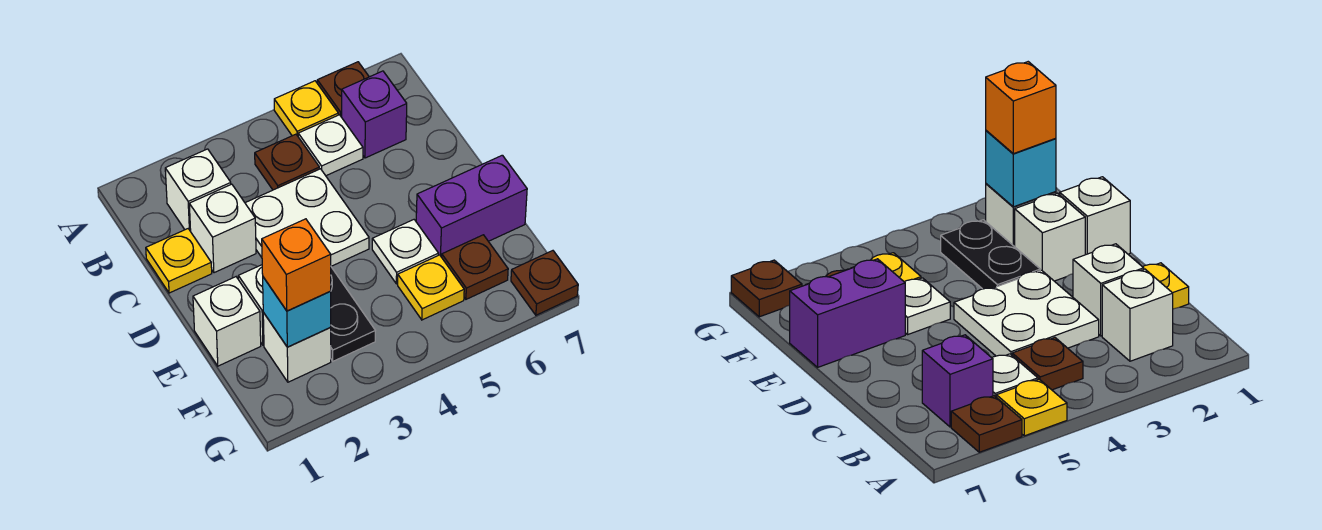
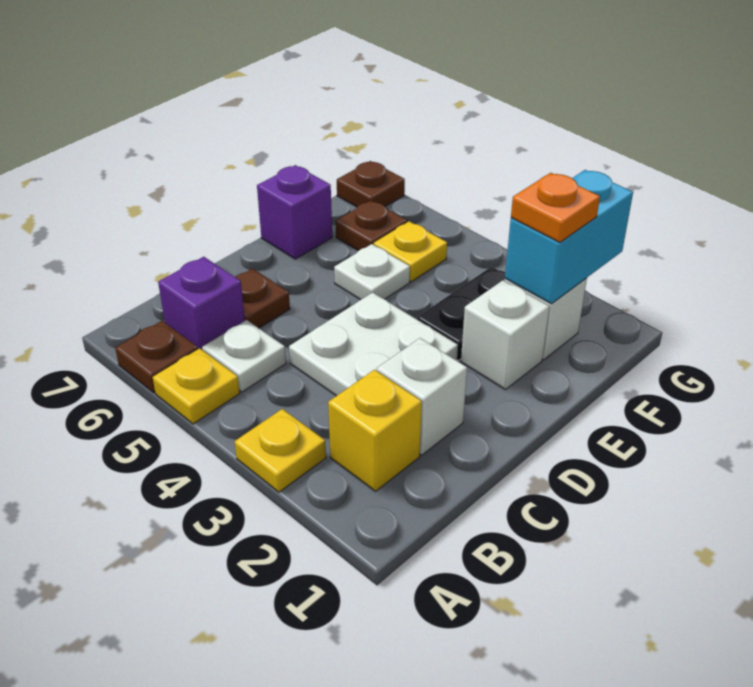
white 1x1 brick [165,149,231,231] -> yellow 1x1 brick [328,370,422,491]
brown 1x1 plate [255,134,319,190] -> brown 1x1 plate moved to [235,269,290,328]
yellow 1x1 plate [146,229,212,293] -> yellow 1x1 plate moved to [235,409,326,492]
white 1x1 brick [193,277,261,366] -> none
purple 1x2 brick [416,155,527,257] -> purple 1x1 brick [257,165,332,259]
cyan 1x1 brick [263,277,331,347] -> cyan 1x2 brick [505,170,633,304]
orange 1x1 brick [262,219,331,311] -> orange 1x1 plate [511,173,600,243]

